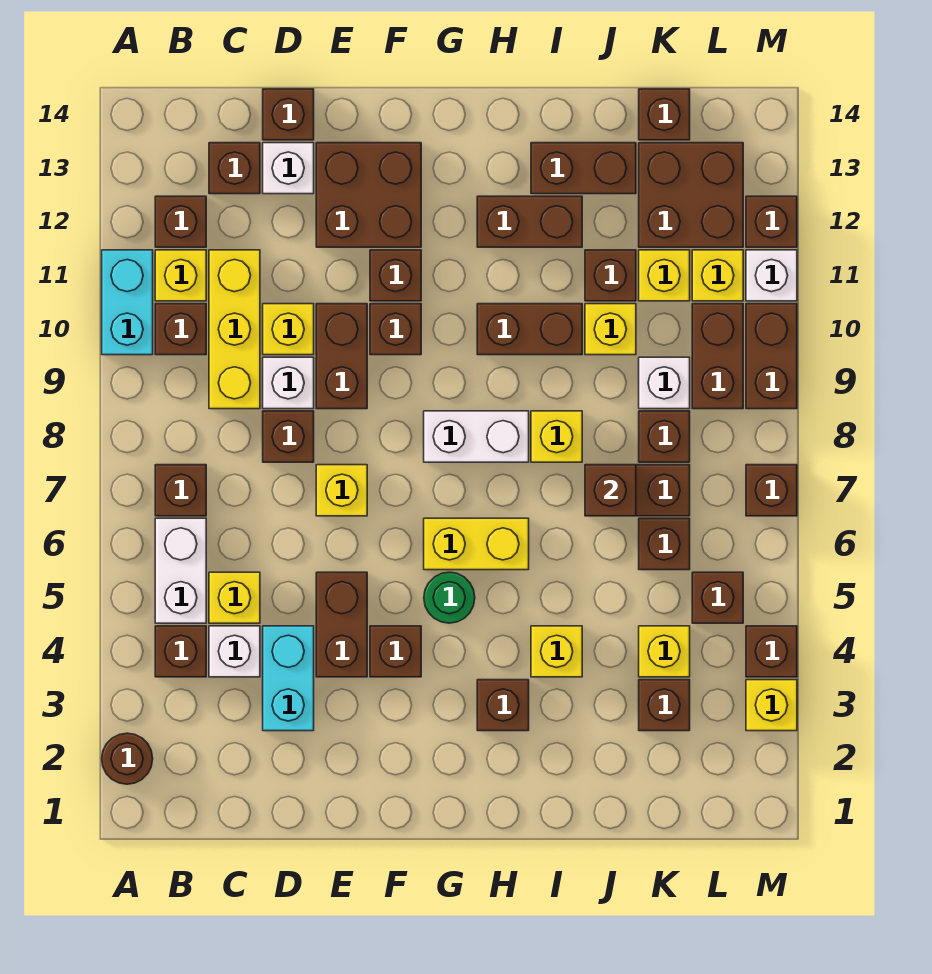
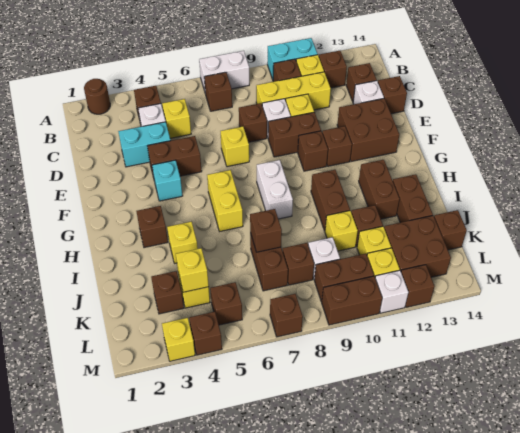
white 1x2 brick [155,518,206,623] -> white 1x2 brick moved to [199,51,249,91]
brown 1x1 brick [370,626,421,677] -> cyan 1x1 brick [152,160,182,201]
green 1x1 round brick [424,572,475,623] -> none
yellow 1x1 brick [531,411,582,462] -> yellow 1x1 brick moved to [176,248,209,292]
brown 1x1 brick [639,518,690,570] -> none

